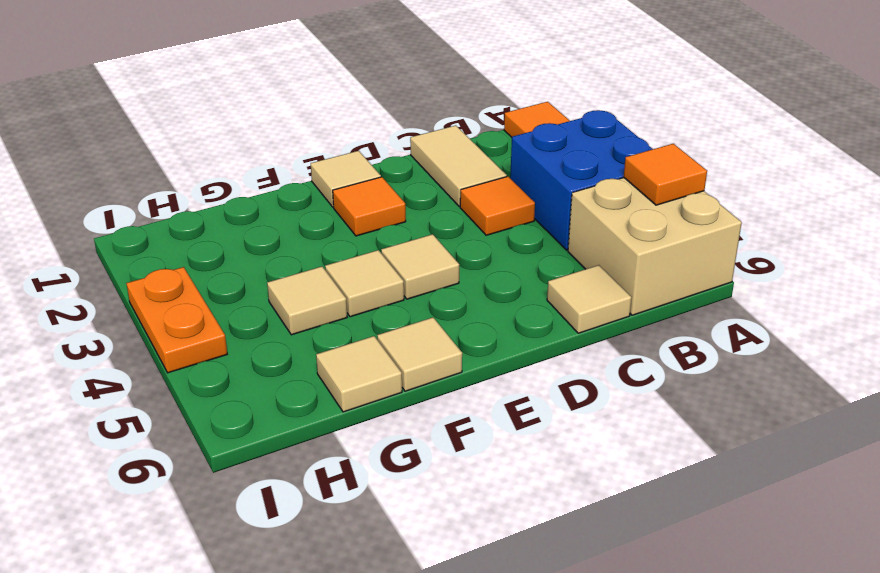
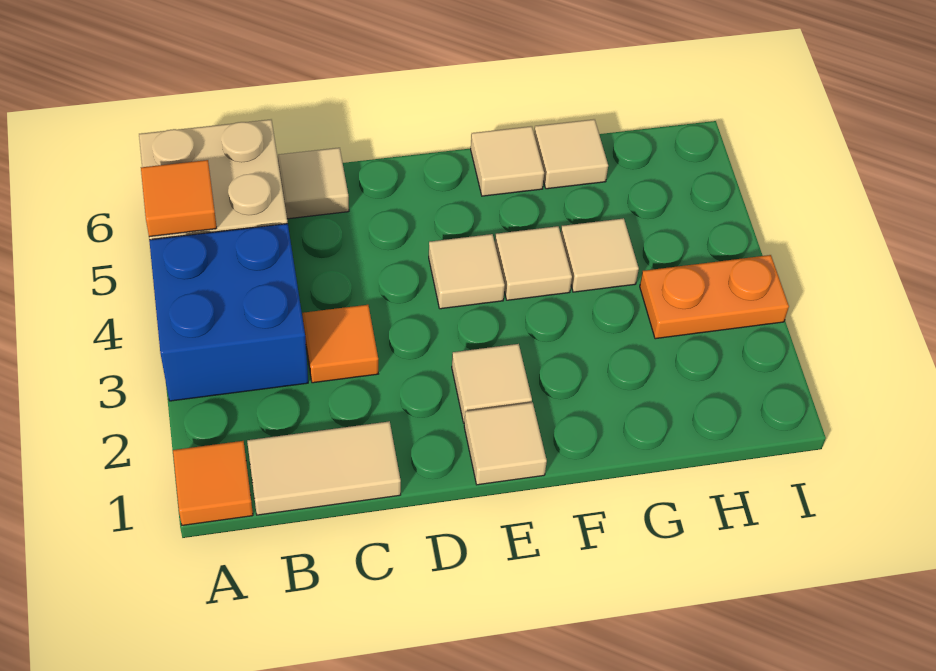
tan 1x2 tile [410,125,507,207] -> tan 1x2 tile turned to [247,421,401,515]
orange 1x1 tile [333,177,406,236] -> tan 1x1 tile [452,344,532,423]
orange 1x2 plate [126,267,227,373] -> orange 1x2 plate turned to [640,255,789,339]

